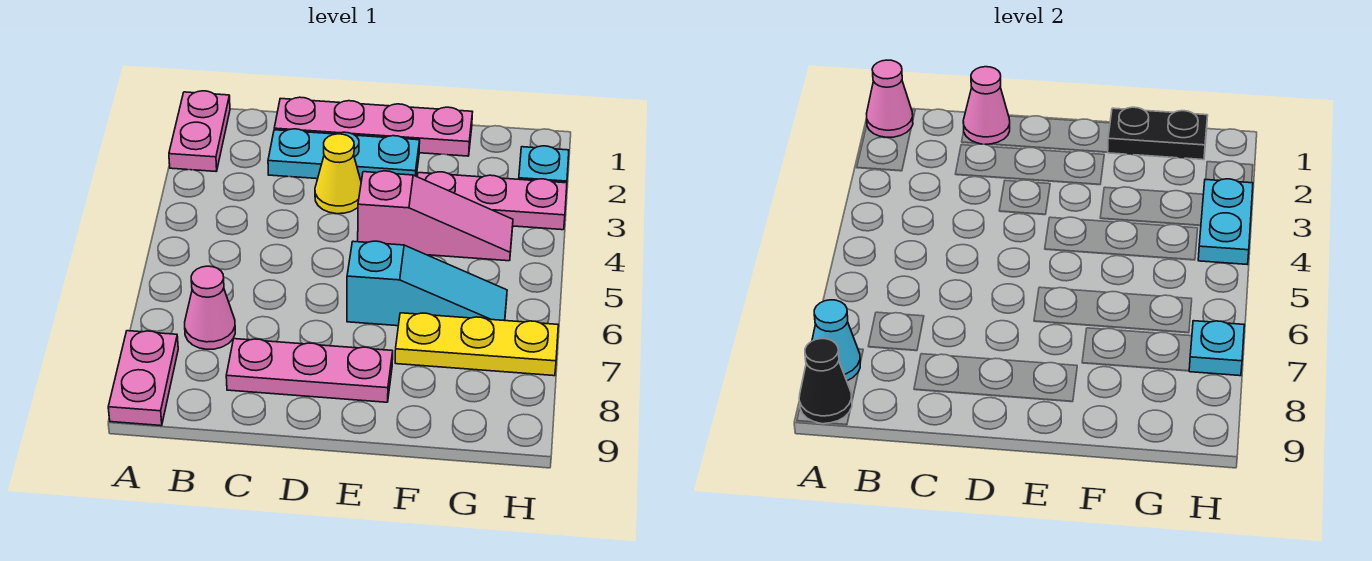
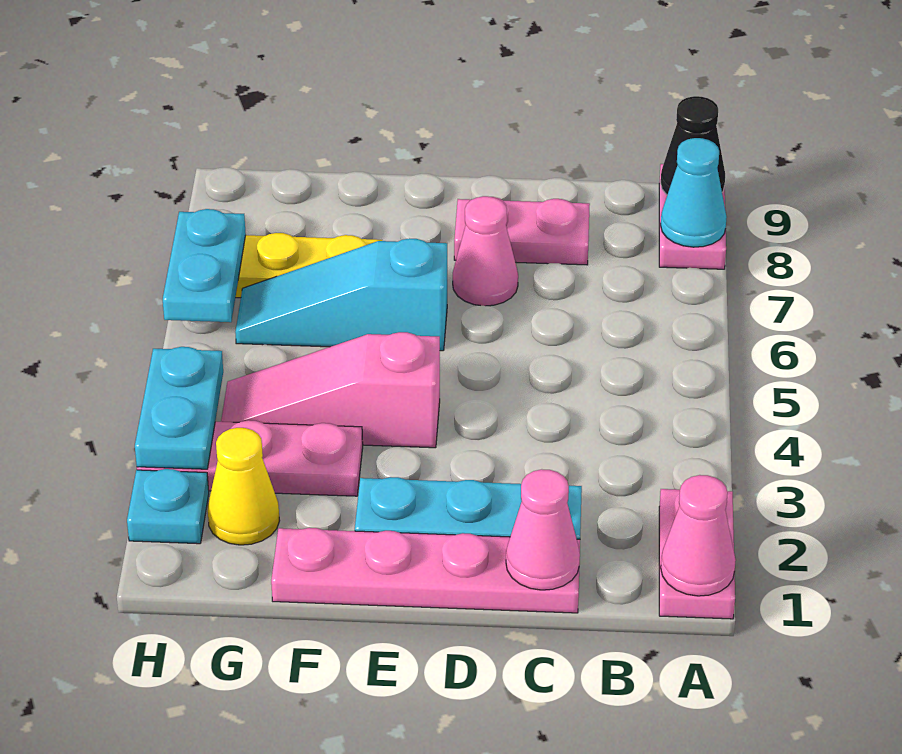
pink 1x1 cone [185,266,235,349] -> pink 1x1 cone moved to [453,196,518,306]
pink 1x3 plate [226,339,393,402] -> pink 1x2 plate [454,197,590,265]
yellow 1x1 cone [315,134,361,214] -> yellow 1x1 cone moved to [208,428,280,545]
black 1x2 plate [1108,107,1208,160] -> none
cyan 1x1 plate [1189,321,1244,376] -> cyan 1x2 plate [163,209,246,322]

